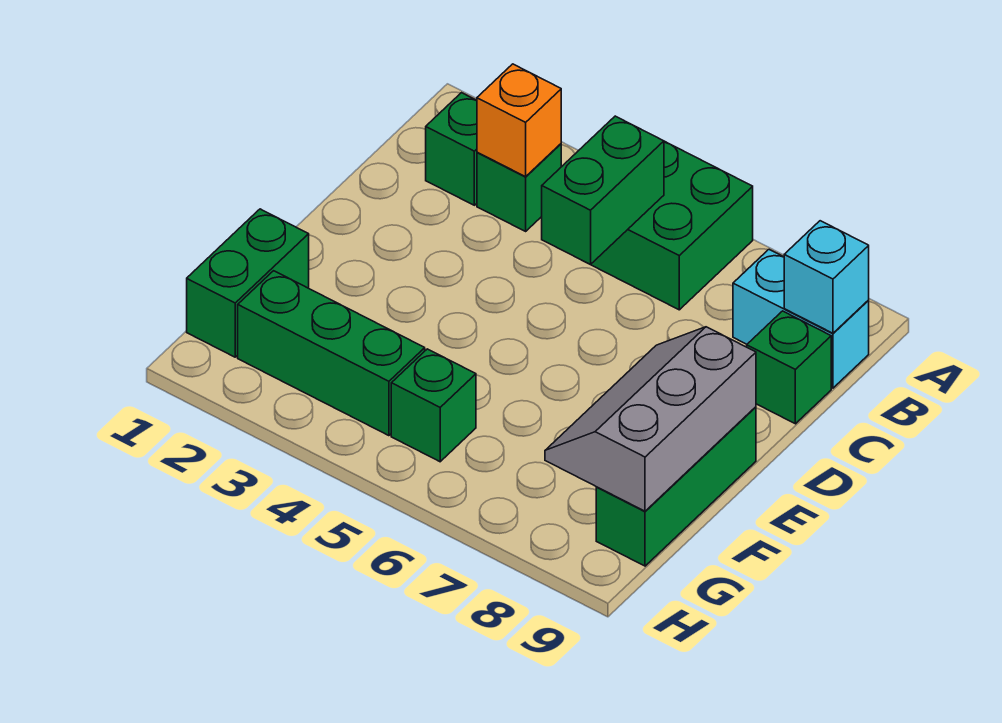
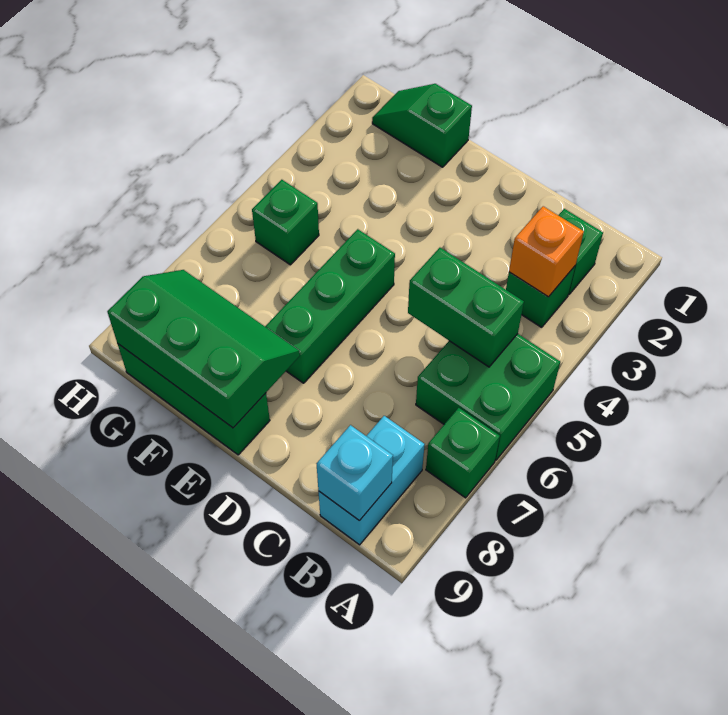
green 1x1 brick [747,311,831,424] -> green 1x1 brick moved to [426,408,500,498]
grey 2x3 slope [545,327,756,511] -> green 2x3 slope [107,270,300,428]
green 1x2 brick [187,209,309,357] -> green 1x2 slope [372,84,472,167]
green 1x3 brick [238,271,425,436] -> green 1x3 brick moved to [265,229,395,383]

